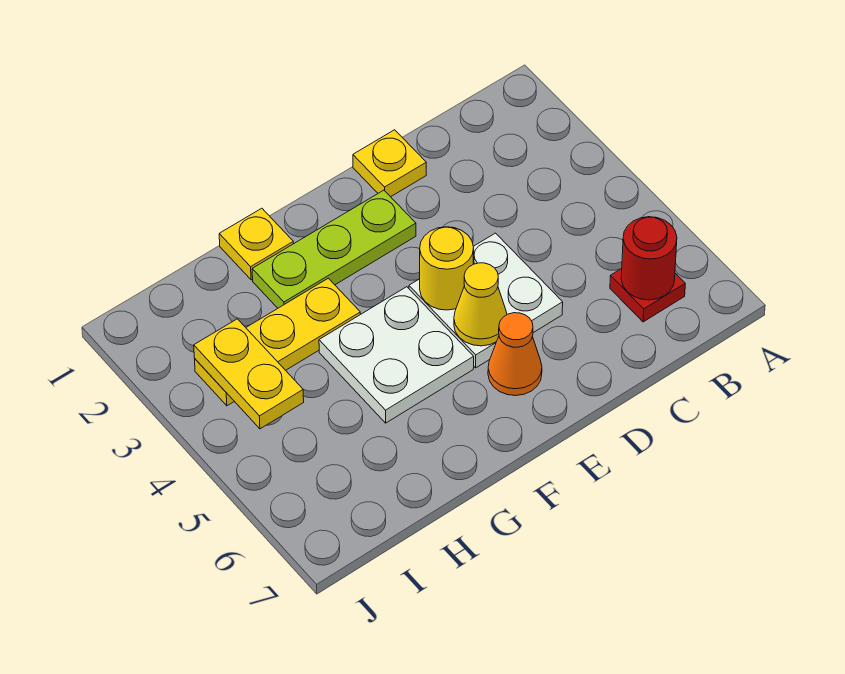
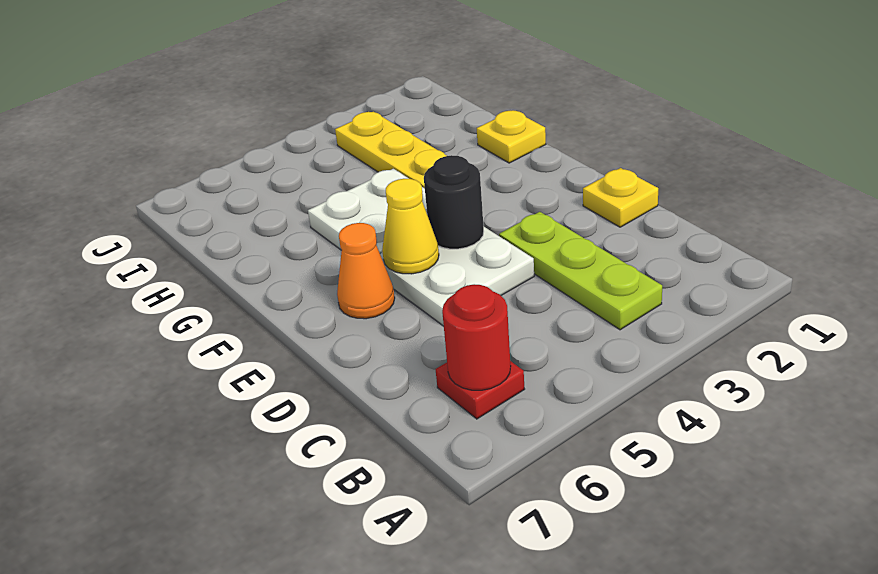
lime 1x3 plate [252,190,416,308] -> lime 1x3 plate moved to [499,212,662,330]
yellow 1x1 round brick [420,227,474,310] -> black 1x1 round brick [424,155,484,249]
yellow 1x2 plate [194,319,304,429] -> none

